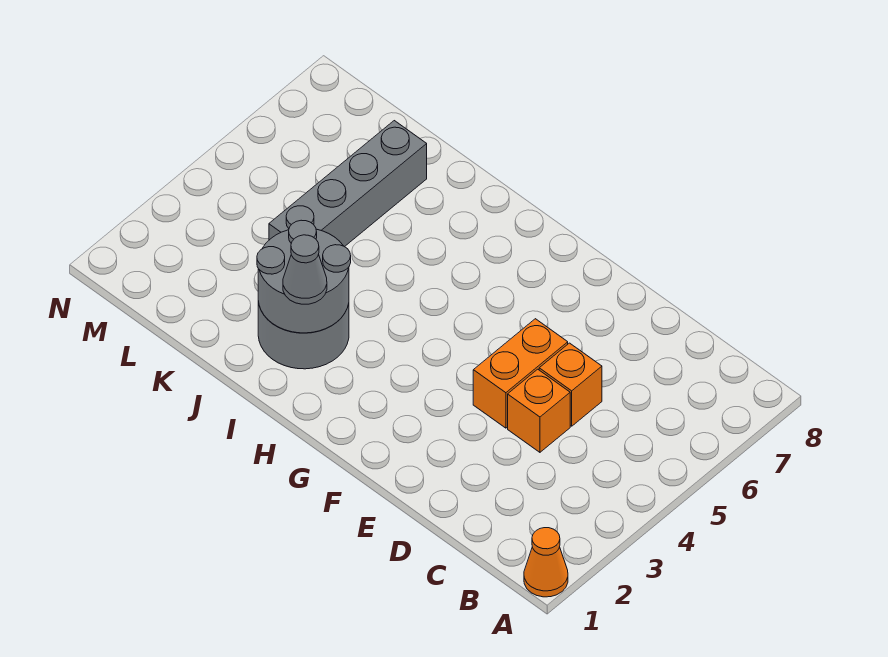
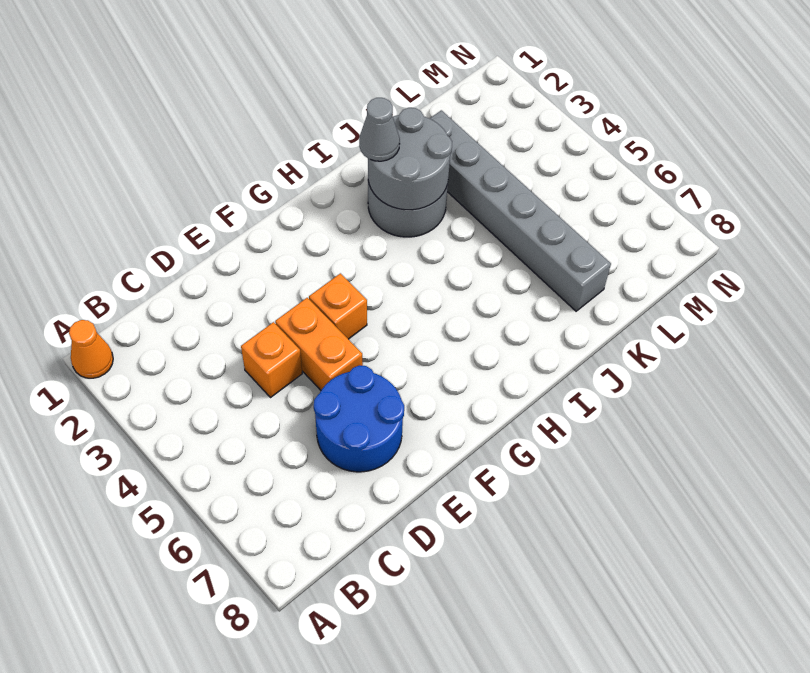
orange 1x1 brick [539,343,602,426] -> orange 1x1 brick moved to [309,273,367,339]
none -> blue 2x2 round brick [314,365,404,472]
grey 1x4 brick [269,121,427,247] -> grey 1x6 brick [430,110,611,311]

